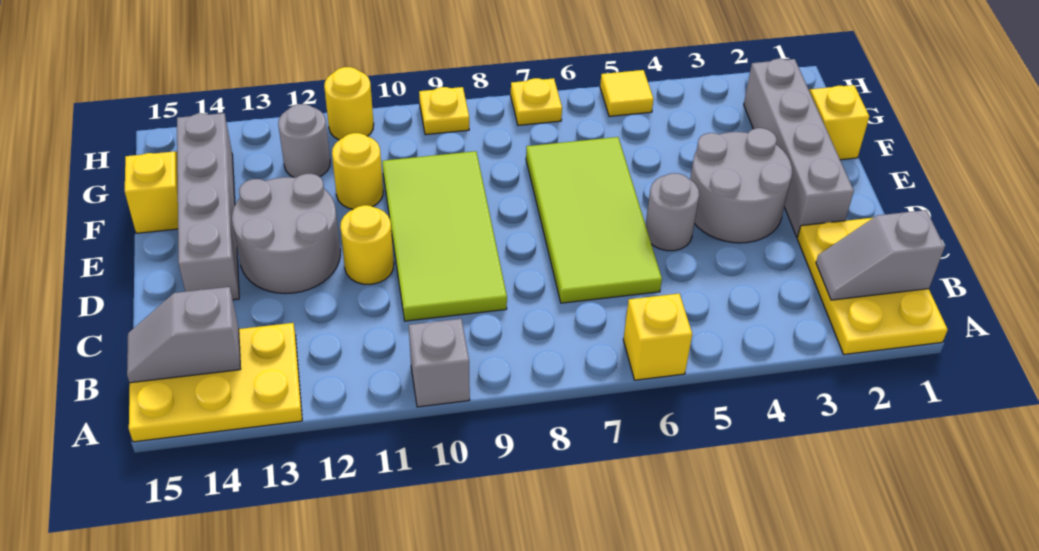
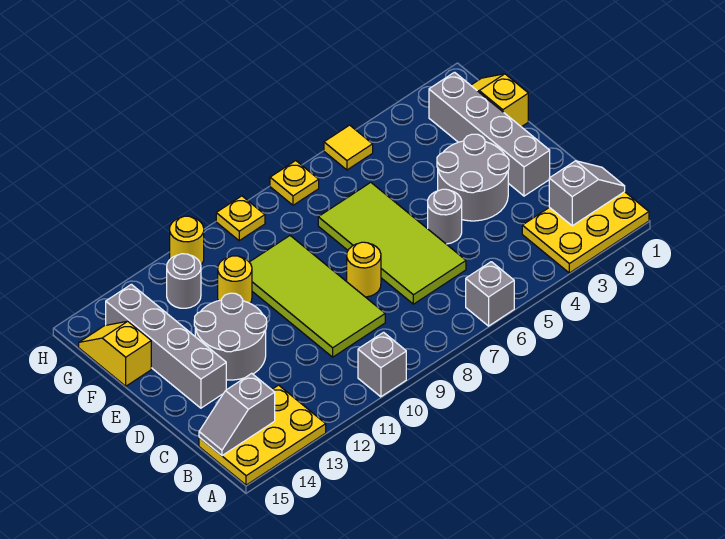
yellow 2x3 plate [797,218,948,355] -> yellow 2x3 plate turned to [522,192,649,273]
yellow 1x1 brick [623,294,692,380] -> grey 1x1 brick [466,262,514,326]
grey 1x2 slope [816,210,945,300] -> grey 1x2 slope turned to [549,161,625,226]
yellow 1x1 round brick [340,205,394,284] -> yellow 1x1 round brick moved to [347,242,381,297]

